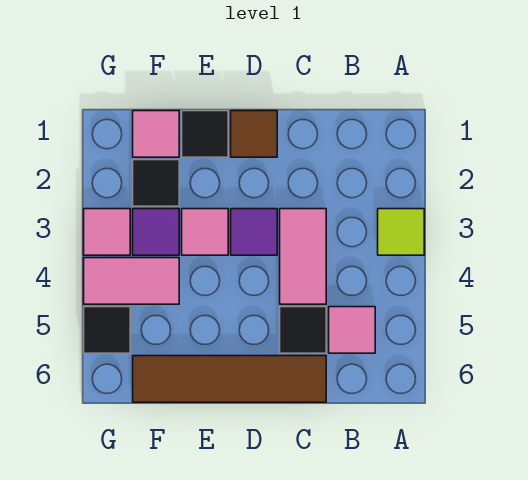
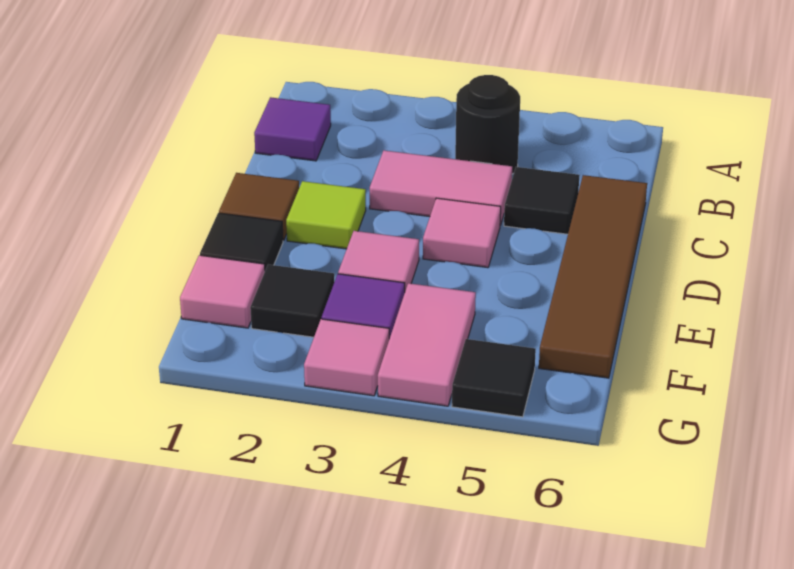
lime 1x1 tile [378,209,424,255] -> lime 1x1 tile moved to [286,181,366,249]
none -> black 1x1 round brick [455,75,520,174]
pink 1x1 tile [329,307,375,353] -> pink 1x1 tile moved to [423,198,501,268]
purple 1x1 tile [231,209,277,255] -> purple 1x1 tile moved to [254,97,331,161]

